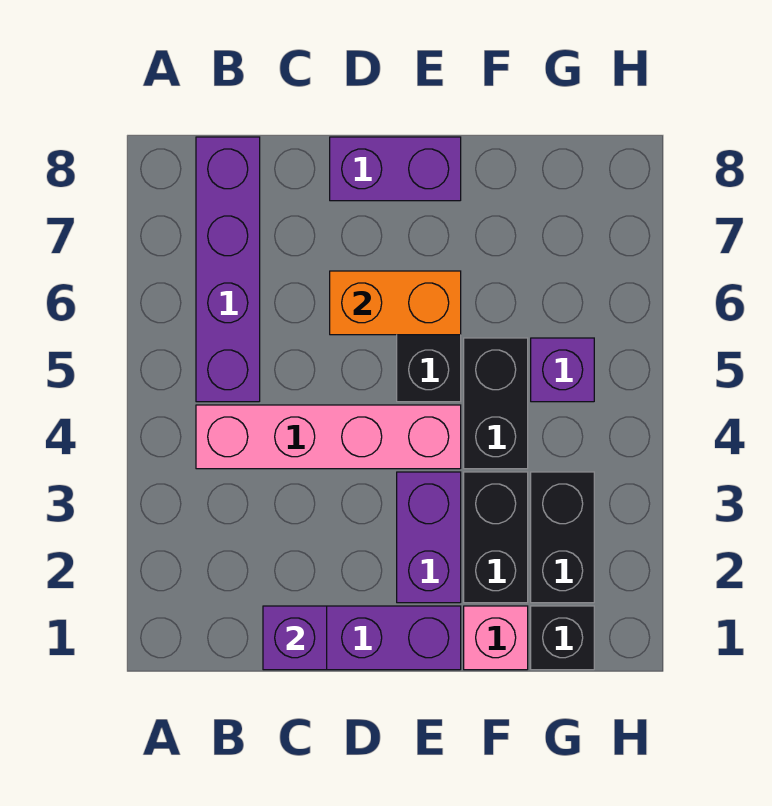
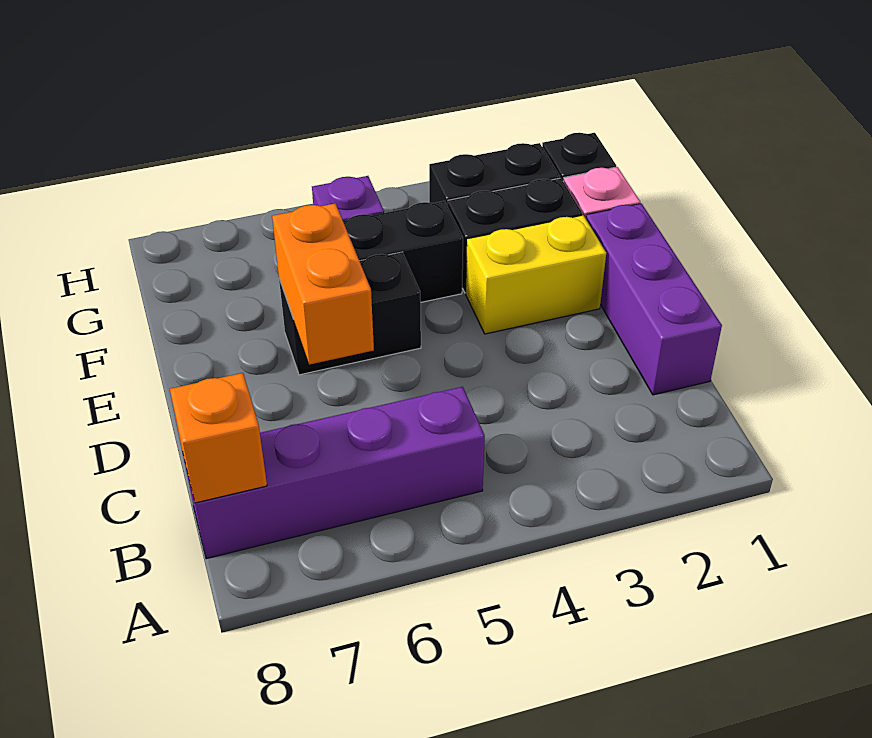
pink 1x4 brick [196,405,461,469] -> none
none -> orange 1x1 brick [170,373,267,503]
purple 1x1 brick [263,606,327,670] -> none
purple 1x2 brick [330,137,461,201] -> none
purple 1x2 brick [397,472,461,603] -> yellow 1x2 brick [466,215,606,334]

